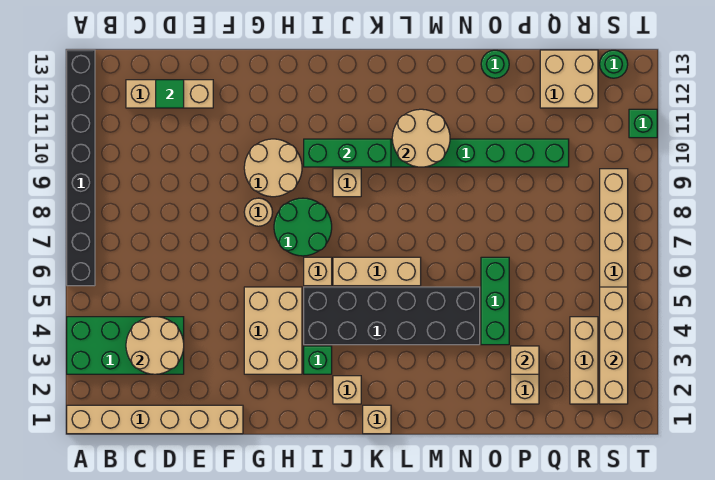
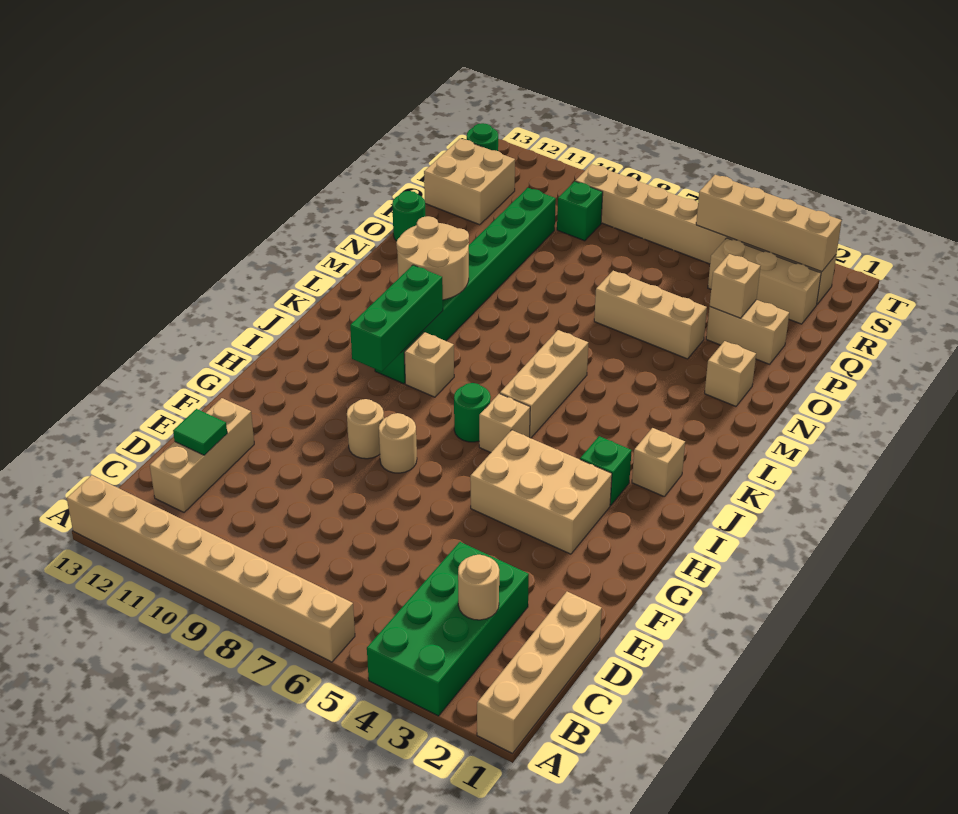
tan 1x6 brick [67,405,243,434] -> tan 1x4 brick [477,592,602,753]
black 1x8 brick [67,50,95,286] -> tan 1x8 brick [67,475,355,662]
tan 2x2 round brick [126,317,184,374] -> tan 1x1 round brick [458,555,499,620]
tan 2x2 round brick [244,139,302,197] -> tan 1x1 round brick [347,399,384,459]
green 2x2 round brick [274,198,332,256] -> green 1x1 round brick [454,383,491,442]
black 2x6 brick [304,287,480,345] -> none
tan 1x1 brick [363,405,391,434] -> tan 1x1 brick moved to [705,341,756,406]
green 1x3 brick [481,257,509,345] -> tan 1x3 brick [594,271,707,359]
green 1x1 brick [629,109,657,138] -> green 1x1 brick moved to [557,181,603,241]

